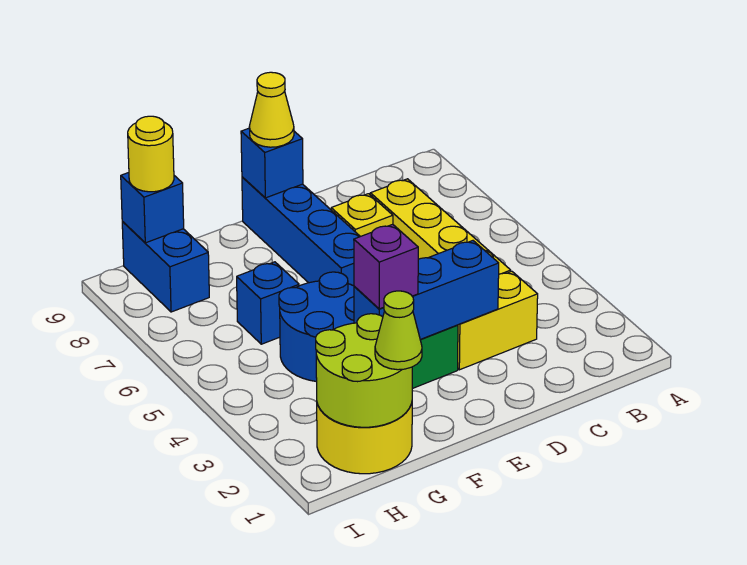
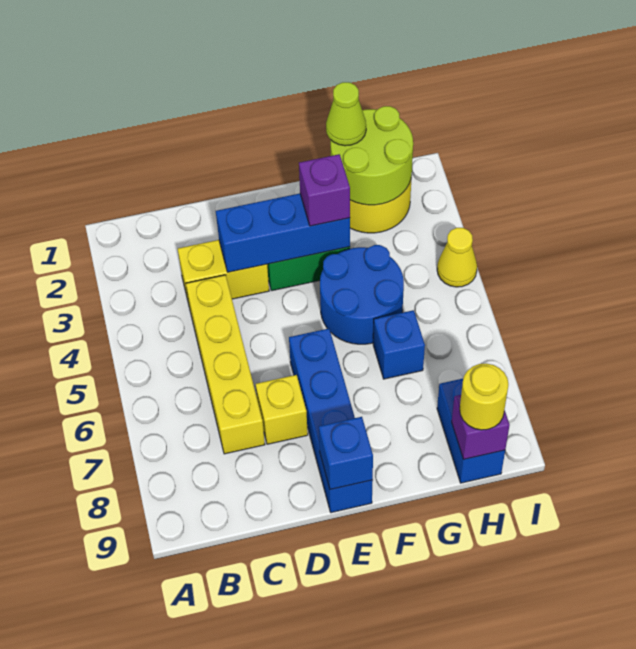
yellow 1x1 cone [249,72,294,147] -> yellow 1x1 cone moved to [437,228,477,287]
blue 1x1 brick [121,173,184,243] -> purple 1x1 brick [452,395,510,459]

